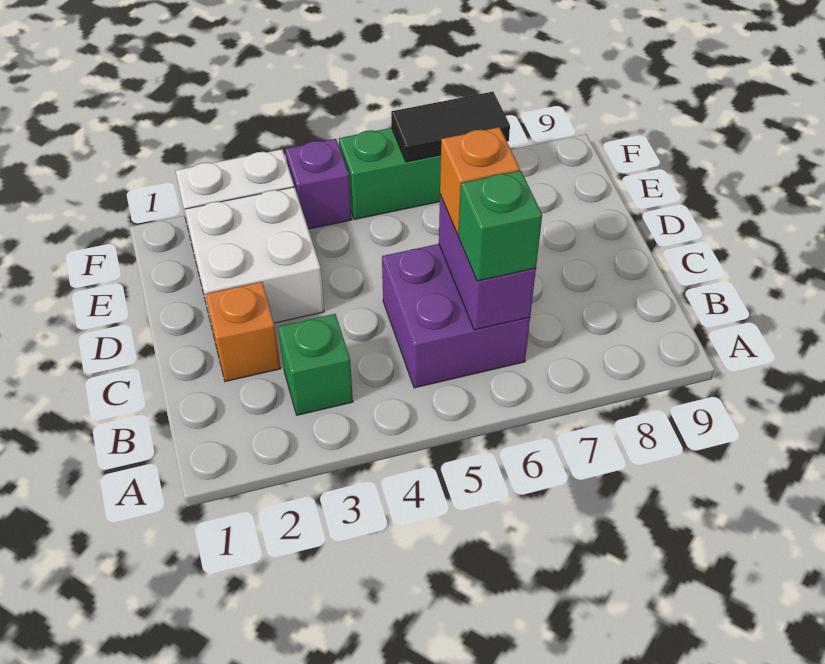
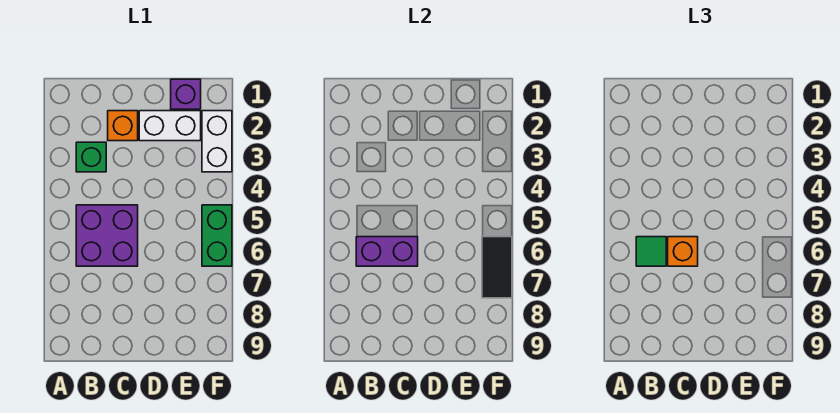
green 1x1 brick [458,171,542,281] -> green 1x1 tile [636,237,666,266]
white 2x2 brick [185,187,324,327] -> white 1x2 brick [139,111,201,141]
purple 1x1 brick [285,139,352,229] -> purple 1x1 brick moved to [171,79,201,109]

